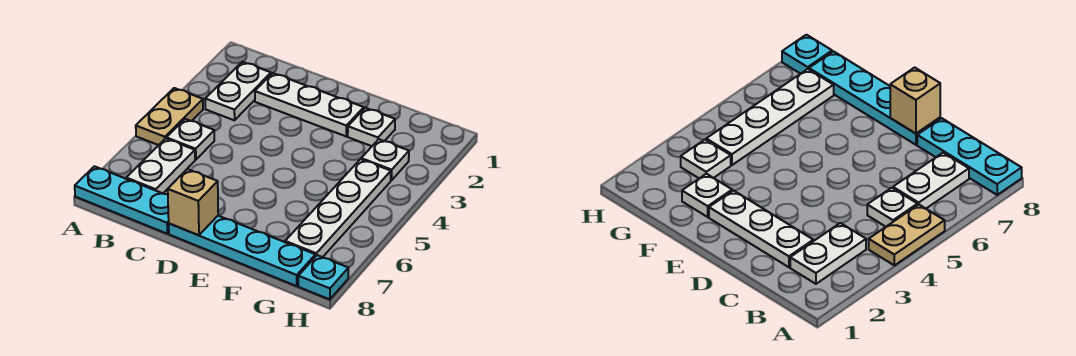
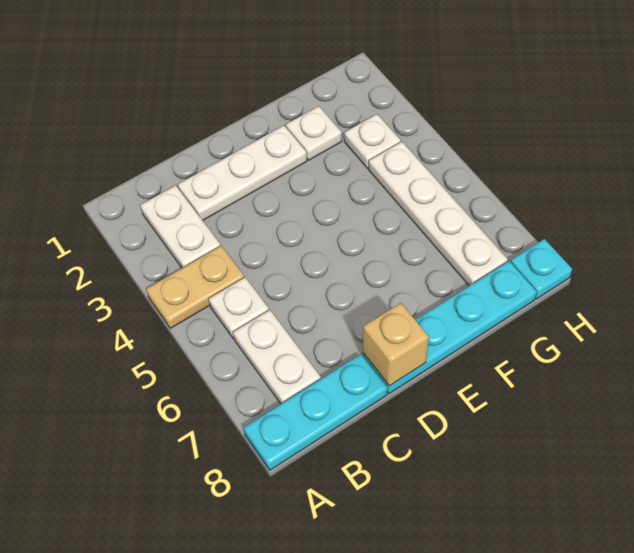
tan 1x2 plate [136,88,203,145] -> tan 1x2 plate turned to [146,246,244,328]

